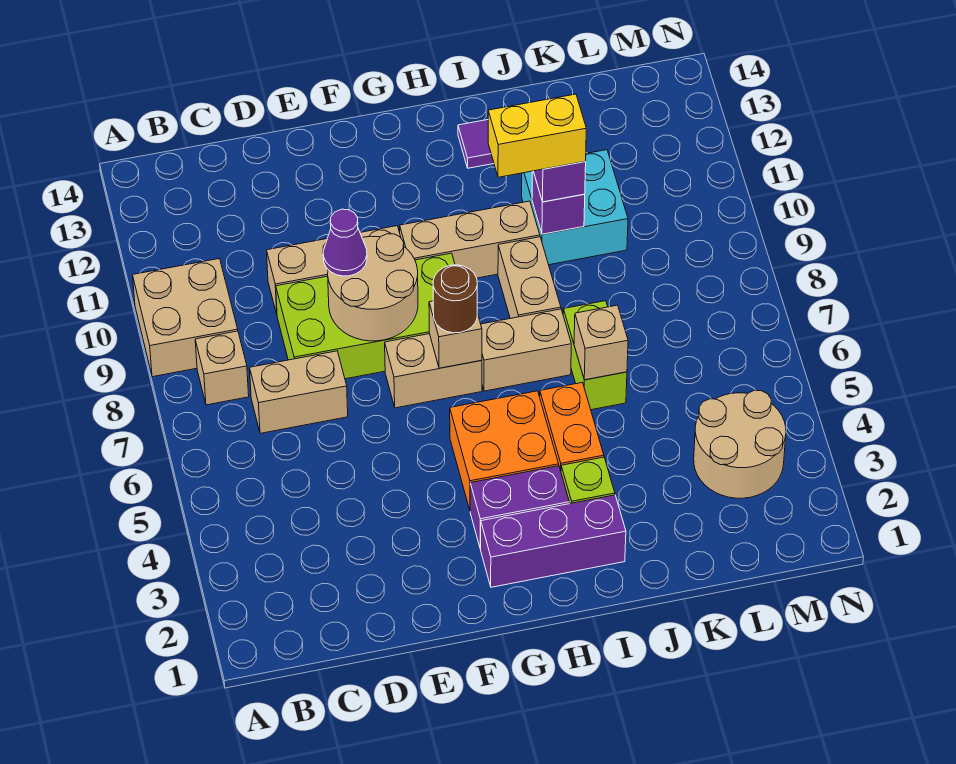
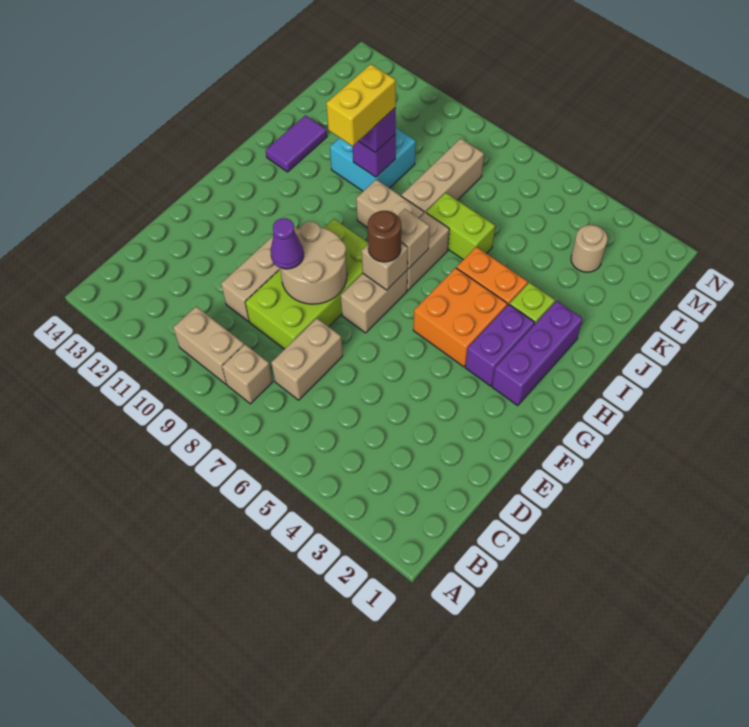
tan 2x2 brick [133,259,238,377] -> tan 1x2 brick [173,307,244,384]
tan 1x3 brick [400,201,540,278] -> tan 1x3 brick moved to [401,138,484,213]
tan 1x1 brick [574,305,628,380] -> tan 1x1 brick moved to [398,209,430,269]
tan 2x2 round brick [694,391,786,498] -> tan 1x1 round brick [571,225,608,272]

